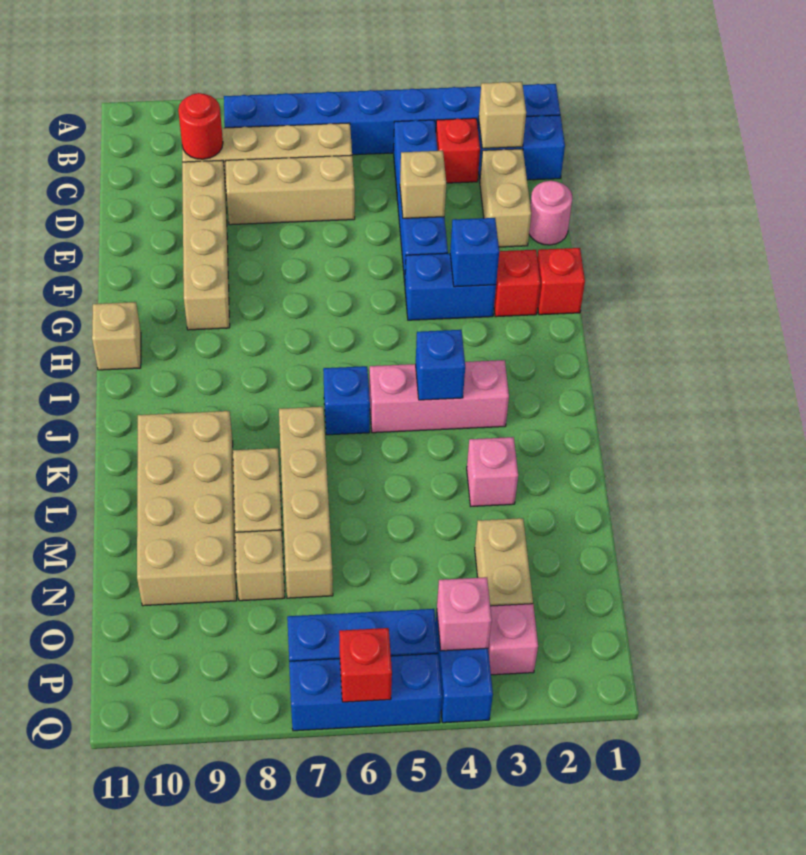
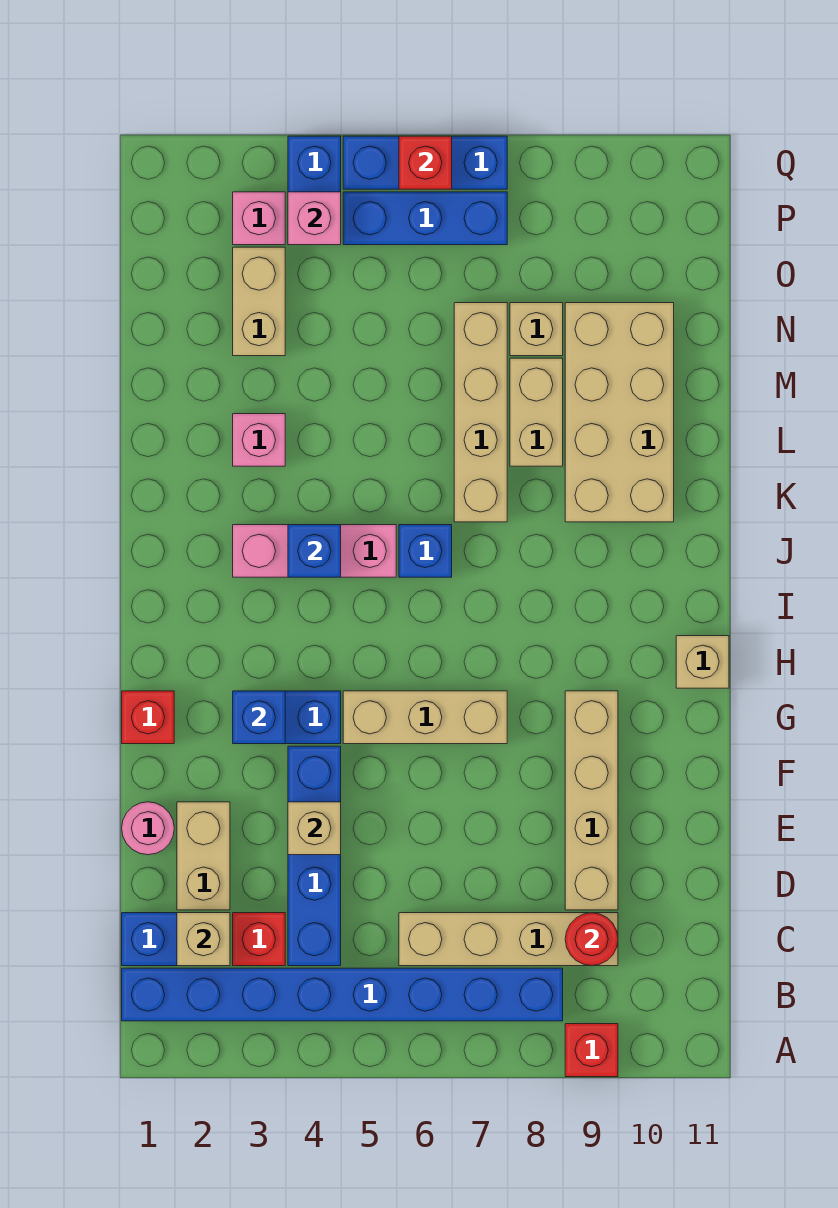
tan 1x3 brick [225,155,355,225] -> tan 1x3 brick moved to [343,691,507,744]
red 1x1 brick [494,250,541,317] -> red 1x1 brick moved to [565,1024,618,1077]

